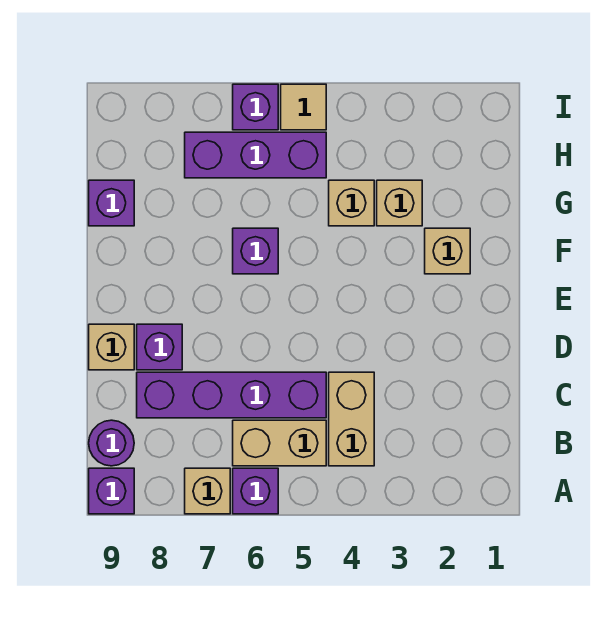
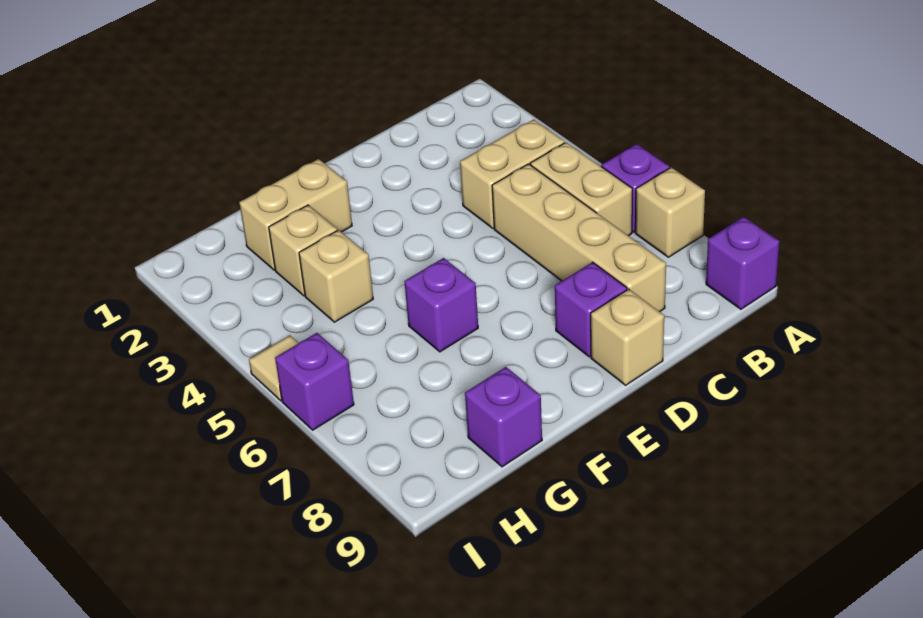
purple 1x1 round brick [89,420,134,466] -> none
purple 1x4 brick [137,372,326,418] -> tan 1x4 brick [492,164,666,312]
tan 1x1 brick [425,228,470,274] -> tan 1x2 brick [239,159,352,270]
purple 1x3 brick [185,132,326,178] -> none

